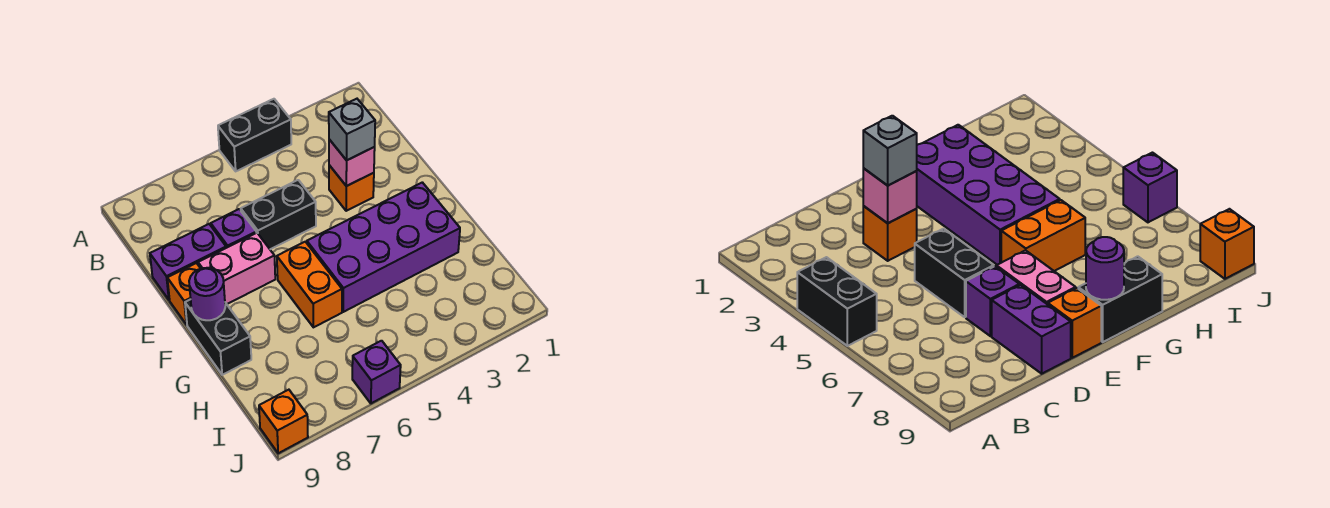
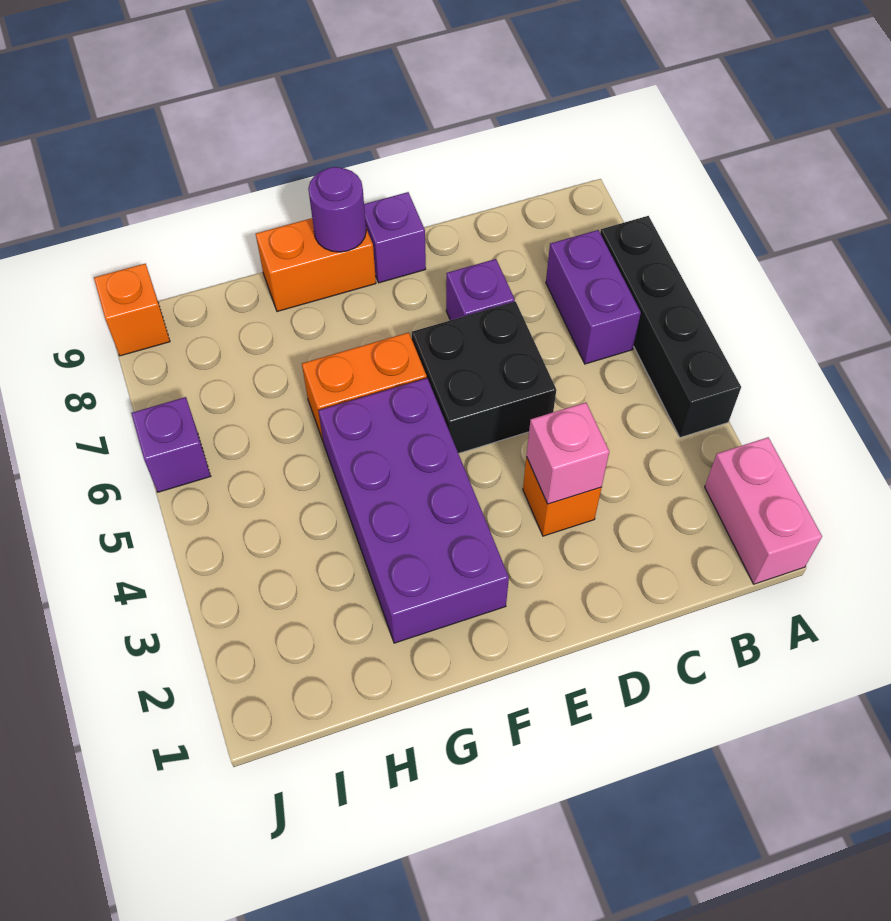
black 1x2 brick [218,99,291,171] -> black 1x4 brick [600,216,741,438]
grey 1x1 brick [329,99,375,160] -> none
black 1x2 brick [241,180,316,249] -> black 2x2 brick [412,302,556,454]
purple 1x2 brick [150,224,226,300] -> purple 1x2 brick moved to [546,230,641,364]
pink 1x2 brick [198,233,275,304] -> pink 1x2 brick moved to [705,437,822,584]
orange 1x1 brick [167,263,201,325] -> purple 1x1 brick [364,192,426,283]
black 1x2 brick [185,299,251,375] -> orange 1x2 brick [256,218,376,311]

